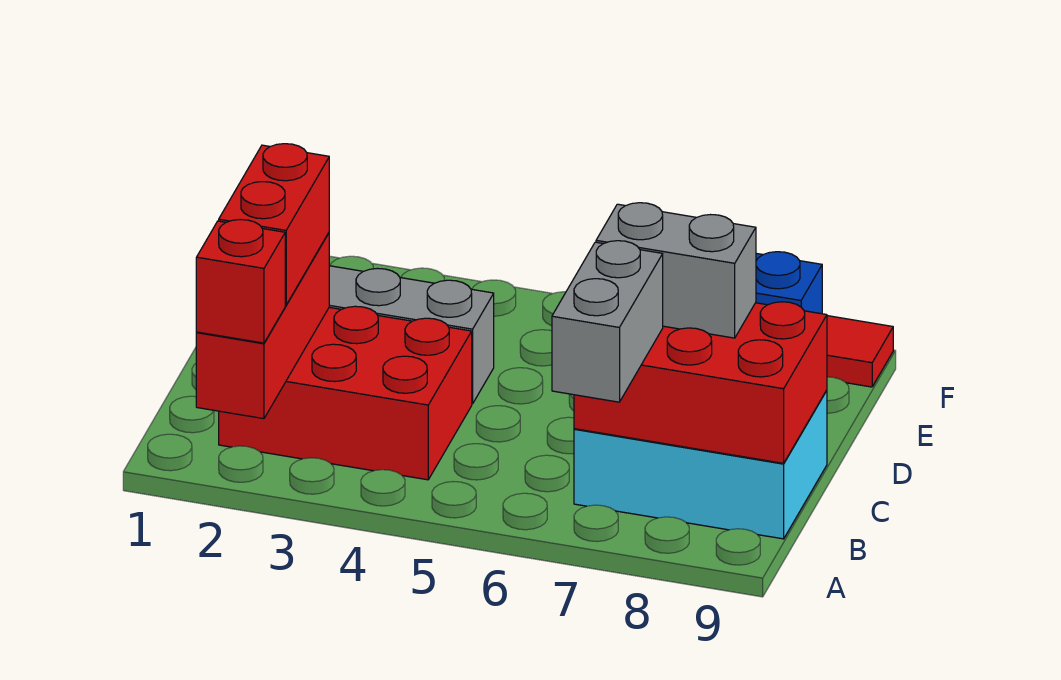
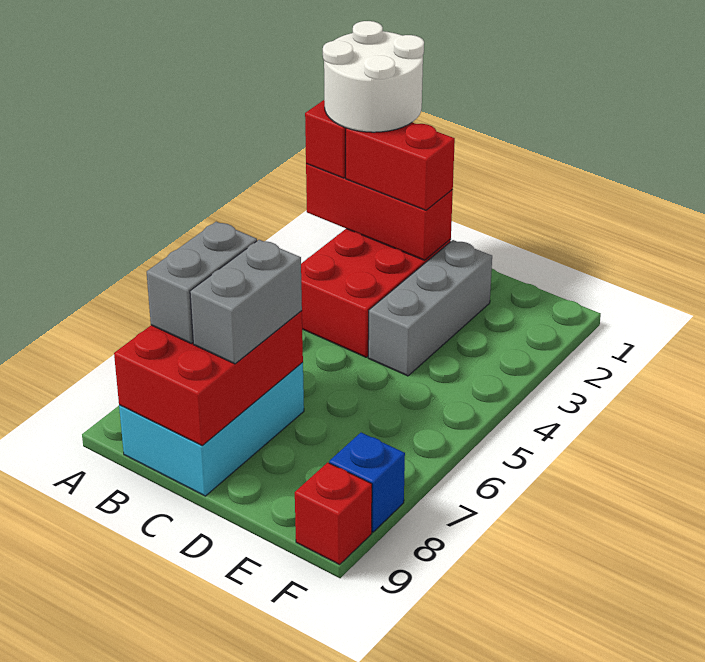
none -> white 2x2 round brick [323,21,424,132]
grey 1x2 brick [552,241,663,402] -> grey 1x2 brick turned to [147,222,257,343]
red 1x1 tile [827,316,893,387] -> red 1x1 brick [295,462,372,565]

